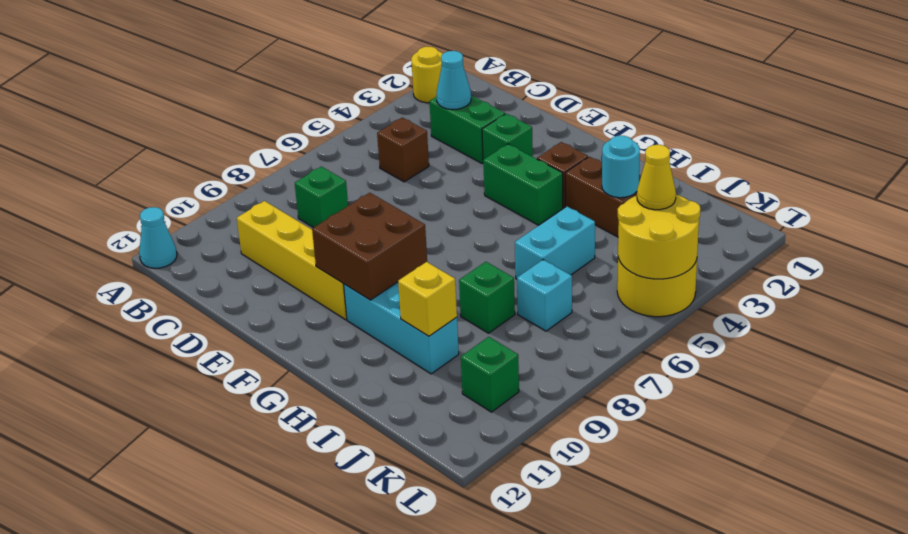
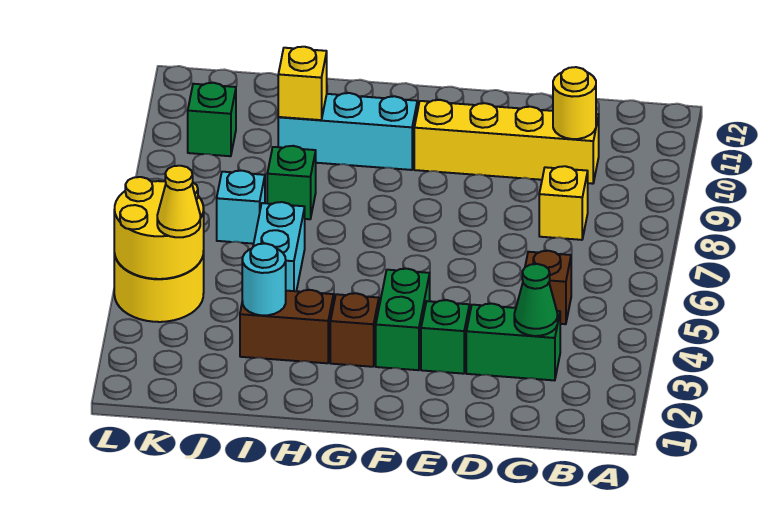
yellow 1x1 round brick [411,47,443,103] -> yellow 1x1 round brick moved to [553,67,596,139]
cyan 1x1 cone [139,207,177,268] -> none
cyan 1x1 cone [437,51,471,110] -> green 1x1 cone [514,264,558,336]
green 1x1 brick [295,167,348,228] -> yellow 1x1 brick [539,166,588,240]
green 1x2 brick [483,144,563,225] -> green 1x2 brick turned to [376,269,430,370]
brown 2x2 brick [312,193,427,300] -> none

